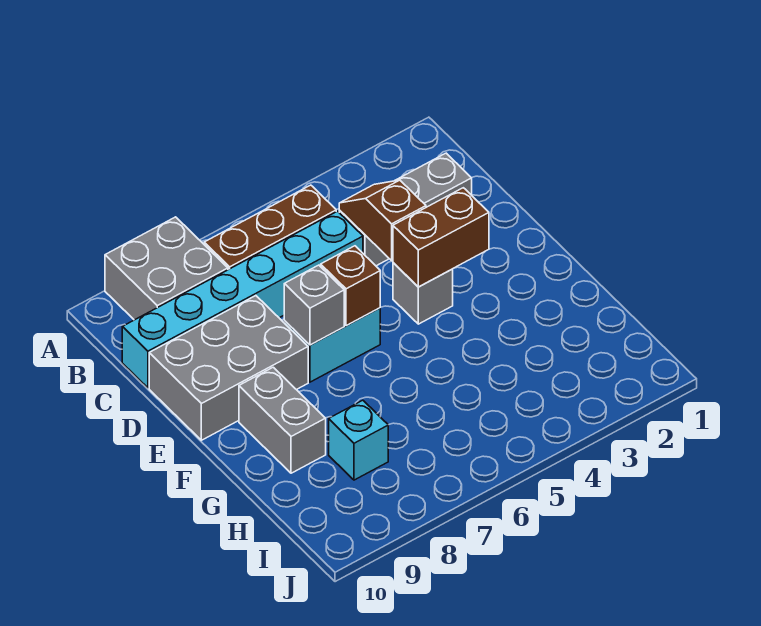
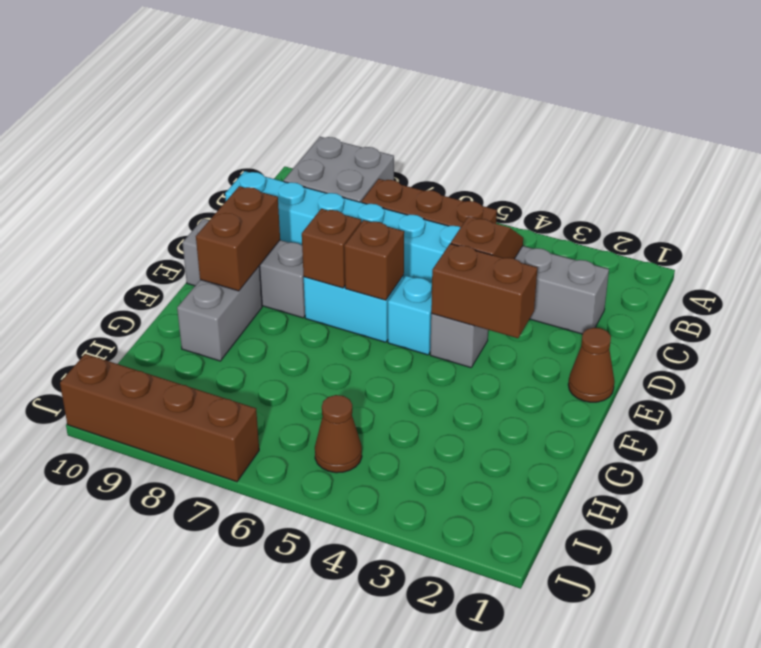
grey 2x3 brick [149,296,308,440] -> grey 1x3 brick [182,219,305,318]
none -> brown 1x1 cone [568,328,615,402]
grey 1x1 brick [284,265,344,345] -> brown 1x1 brick [302,209,361,288]
none -> brown 1x2 brick [196,186,280,291]
cyan 1x1 brick [329,400,388,480] -> cyan 1x1 brick moved to [388,276,432,355]
none -> brown 1x1 cone [315,395,362,473]
none -> brown 1x4 brick [60,354,259,482]

